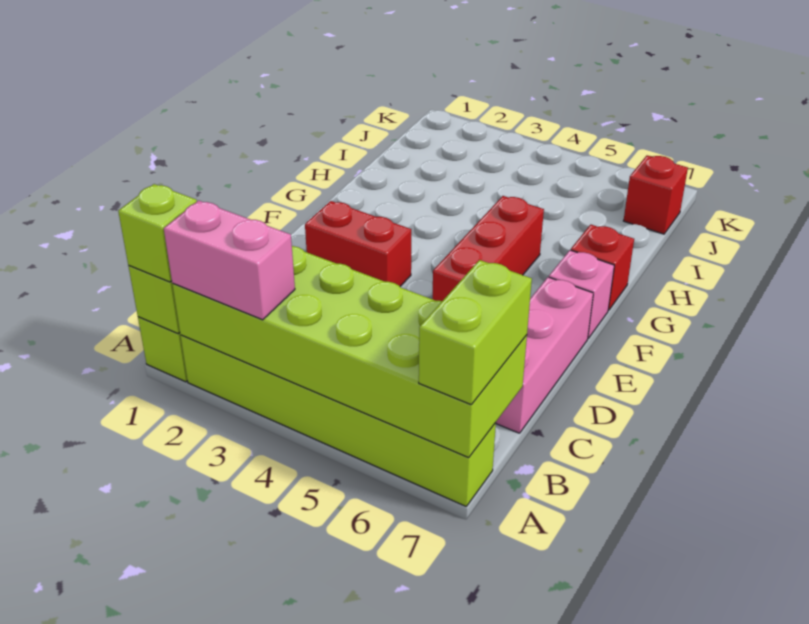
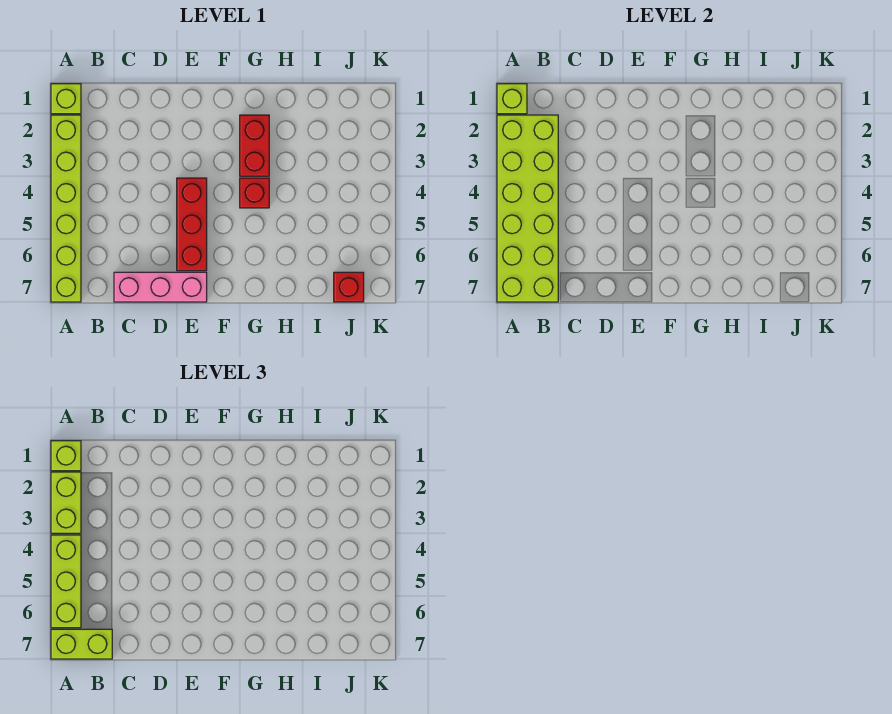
pink 1x2 brick [164,201,295,320] -> lime 1x2 brick [51,472,81,533]
none -> lime 1x3 brick [51,535,81,628]
red 1x2 brick [305,201,411,286] -> red 1x2 brick moved to [240,115,269,176]
red 1x3 brick [432,196,544,301] -> red 1x3 brick turned to [177,178,207,271]
pink 1x1 brick [549,250,614,338] -> none
red 1x1 brick [571,225,634,310] -> red 1x1 brick moved to [240,178,269,208]

